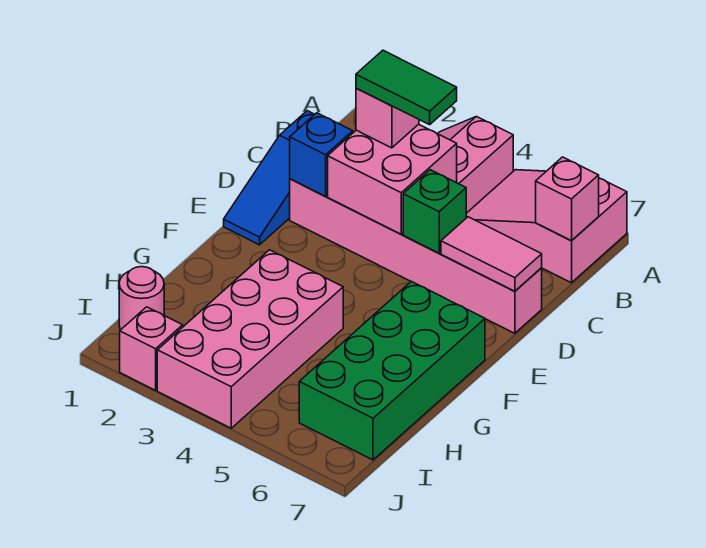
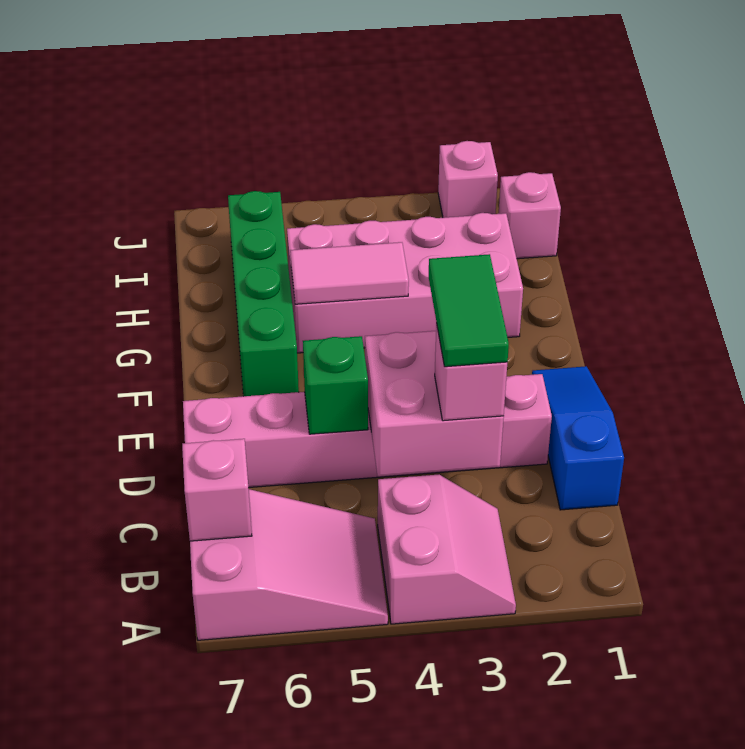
green 1x2 tile [356,50,457,125] -> green 1x2 tile turned to [429,254,509,367]
blue 1x1 brick [290,113,353,196] -> none
pink 1x2 tile [441,217,542,291] -> pink 1x2 tile moved to [290,242,409,304]
green 2x4 brick [299,281,485,460] -> green 1x4 brick [228,191,299,396]
pink 2x4 brick [157,250,343,428] -> pink 2x4 brick turned to [287,213,523,353]
pink 1x1 round brick [119,267,164,330] -> pink 1x1 brick [499,172,561,259]

